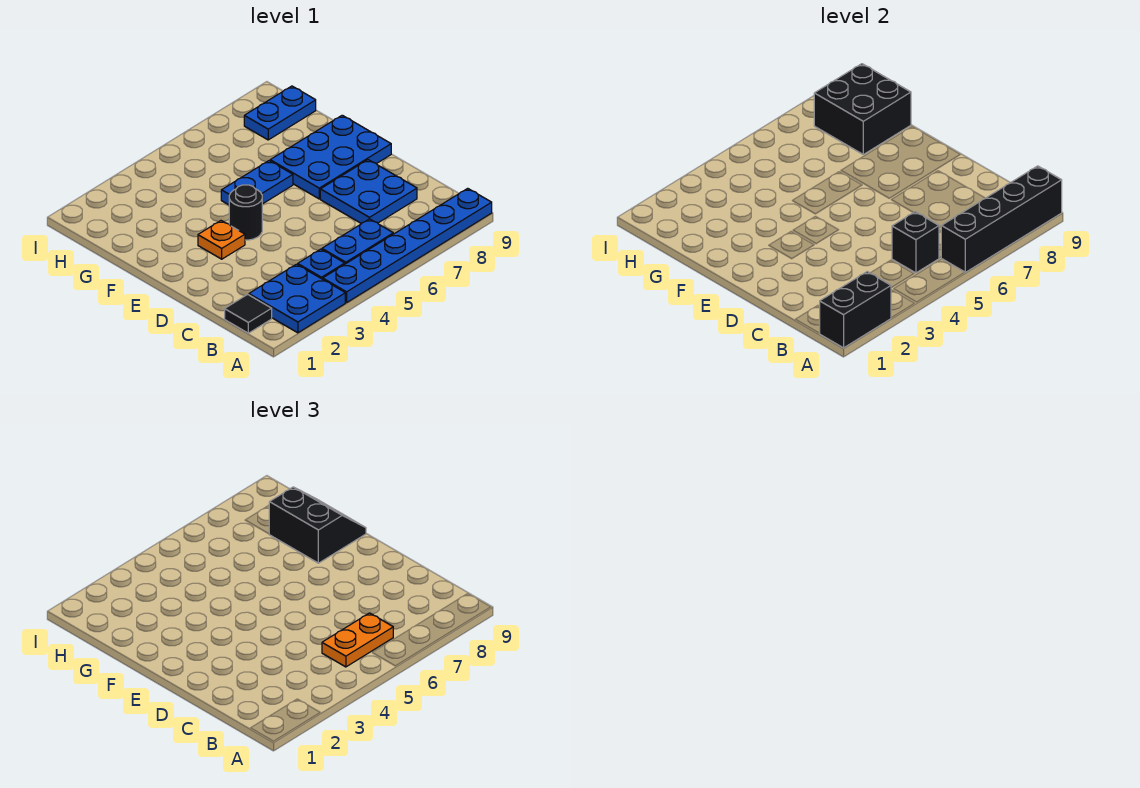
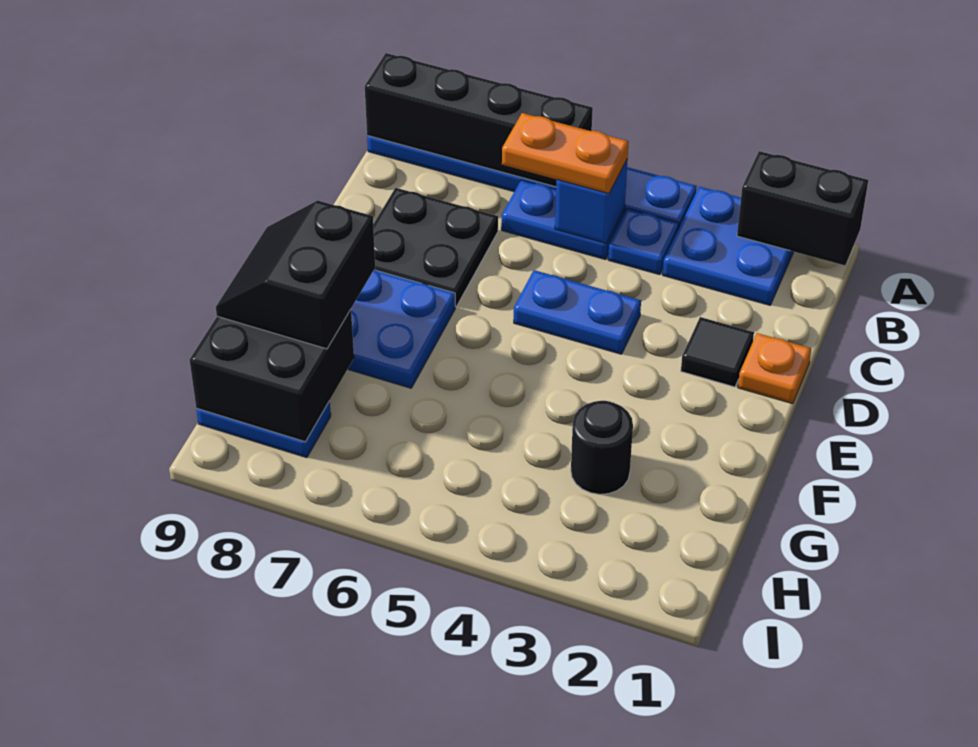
black 1x1 tile [225,294,272,333] -> black 1x1 tile moved to [681,317,754,387]
black 1x1 brick [892,212,939,273] -> blue 1x1 brick [555,159,628,243]
blue 2x2 plate [320,160,417,224] -> black 2x2 plate [373,188,498,307]
orange 1x1 plate [198,221,245,259] -> orange 1x1 plate moved to [738,333,811,404]
black 1x1 round brick [229,185,262,240] -> black 1x1 round brick moved to [571,401,633,494]
blue 1x2 plate [221,161,293,205] -> blue 1x2 plate moved to [514,270,641,354]

